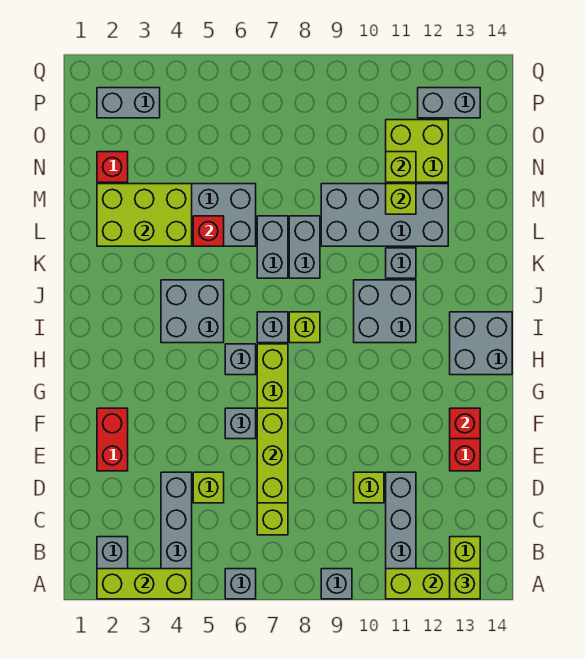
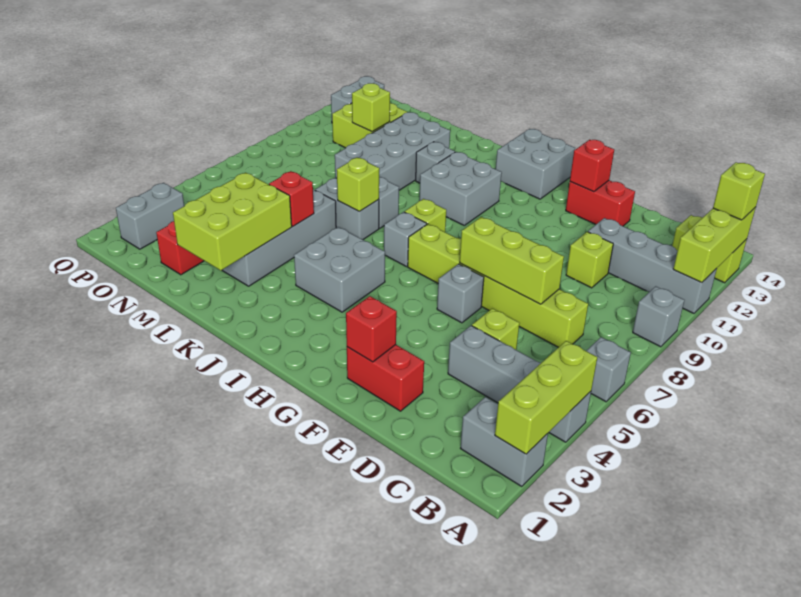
none -> red 1x1 brick [346,296,397,362]
grey 1x1 brick [225,344,256,375] -> none
lime 1x1 brick [386,184,416,214] -> lime 1x1 brick moved to [337,158,379,212]

